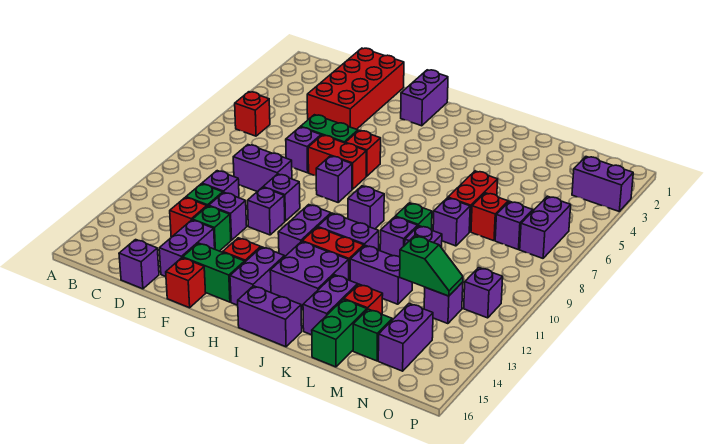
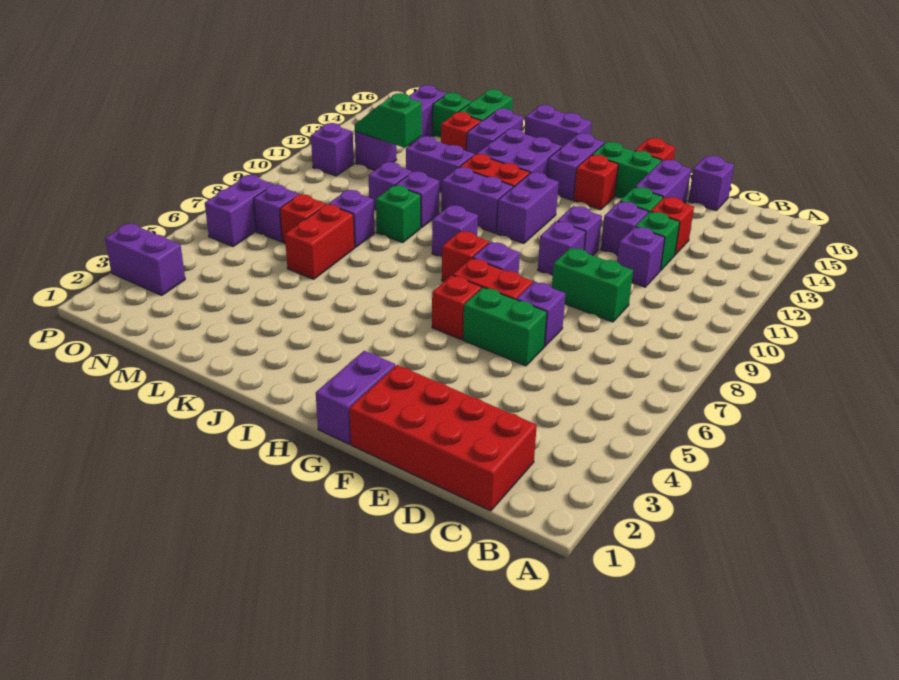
red 1x1 brick [235,92,270,136] -> red 1x1 brick moved to [442,231,489,282]
red 2x4 brick [307,48,404,129] -> red 2x4 brick turned to [349,365,537,511]
purple 1x2 brick [233,145,292,191] -> green 1x2 brick [552,248,633,322]

